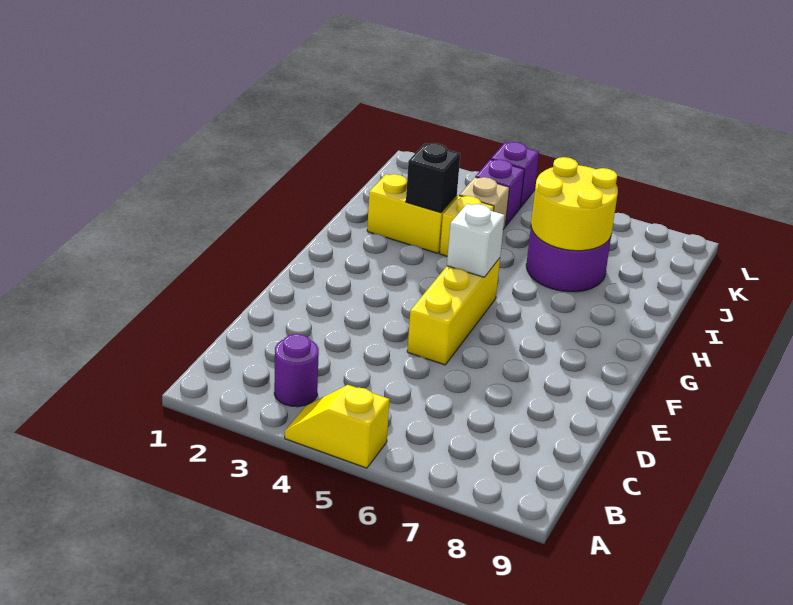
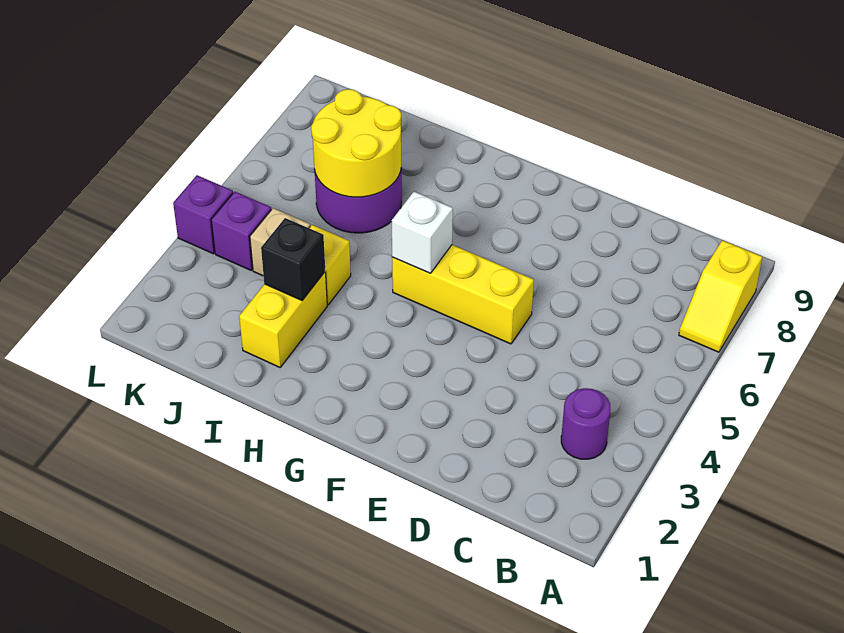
yellow 1x2 slope [285,385,389,468] -> yellow 1x2 slope moved to [679,240,762,352]

